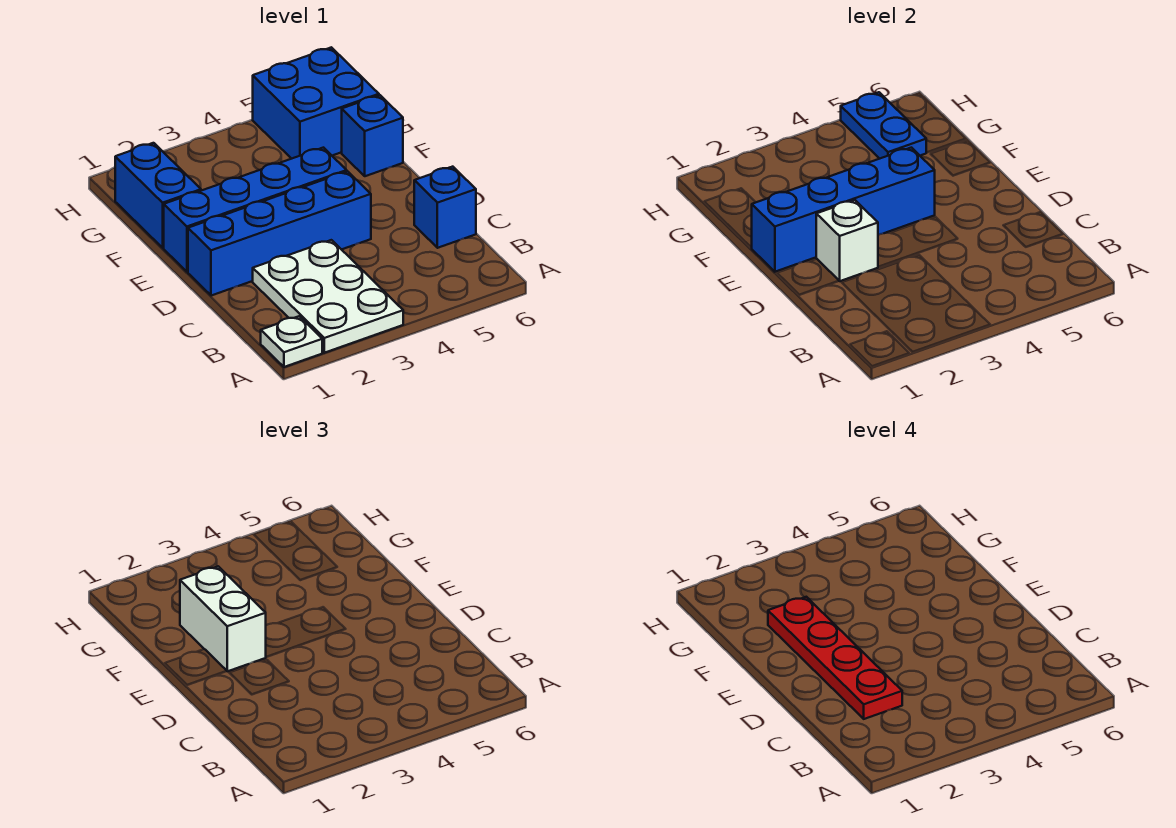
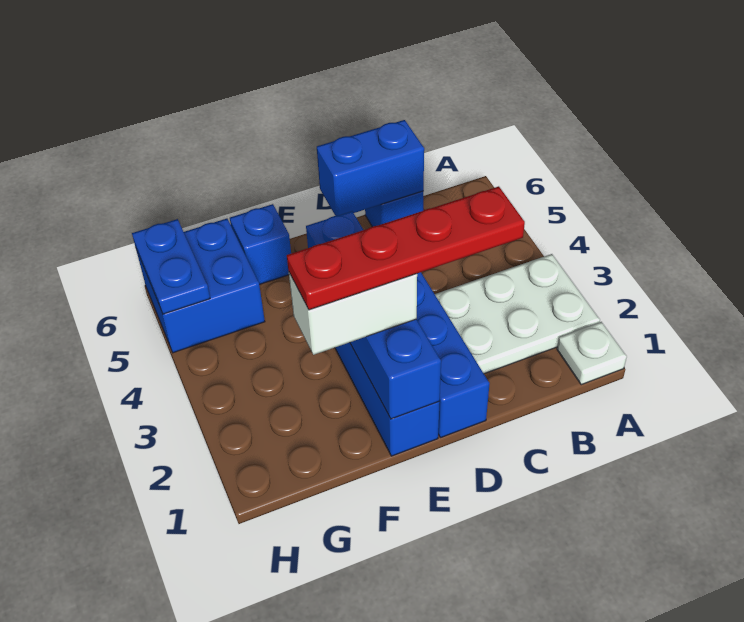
white 1x1 brick [816,200,878,281] -> none
blue 1x2 brick [115,143,201,248] -> blue 1x2 brick moved to [317,120,424,216]
blue 1x2 plate [841,92,926,159] -> blue 1x2 plate turned to [132,219,210,314]

